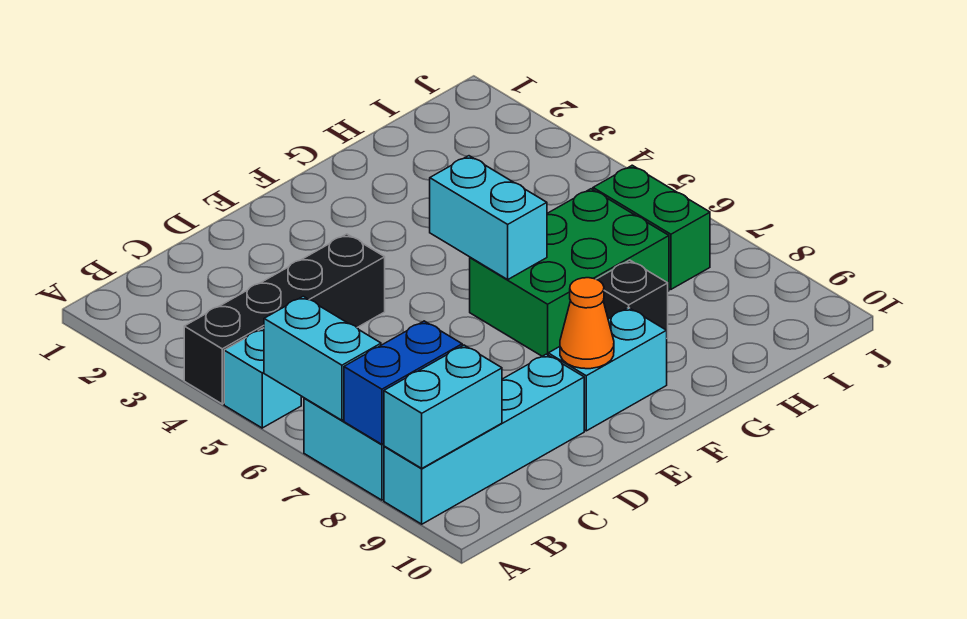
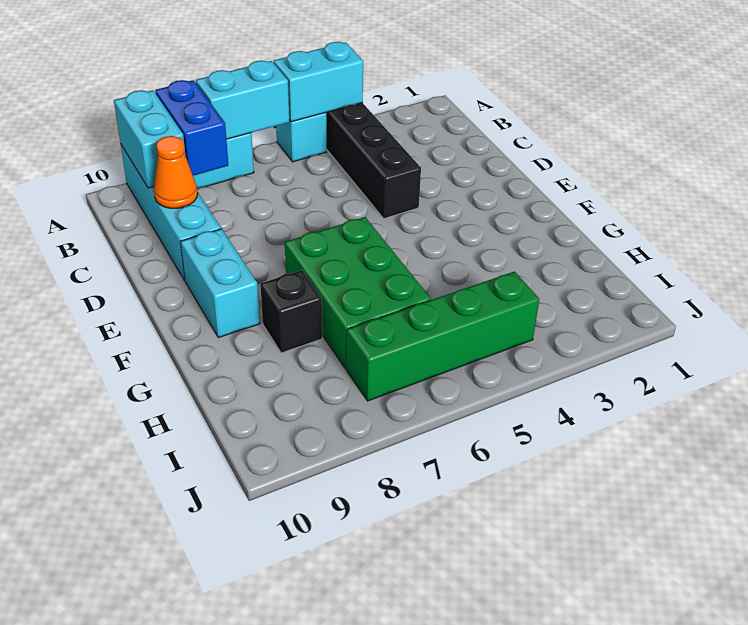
orange 1x1 cone [560,278,614,369] -> orange 1x1 cone moved to [154,136,198,208]
cyan 1x2 brick [430,156,547,280] -> cyan 1x2 brick moved to [274,42,363,122]
green 1x2 brick [593,165,710,289] -> green 1x4 brick [346,271,539,401]

